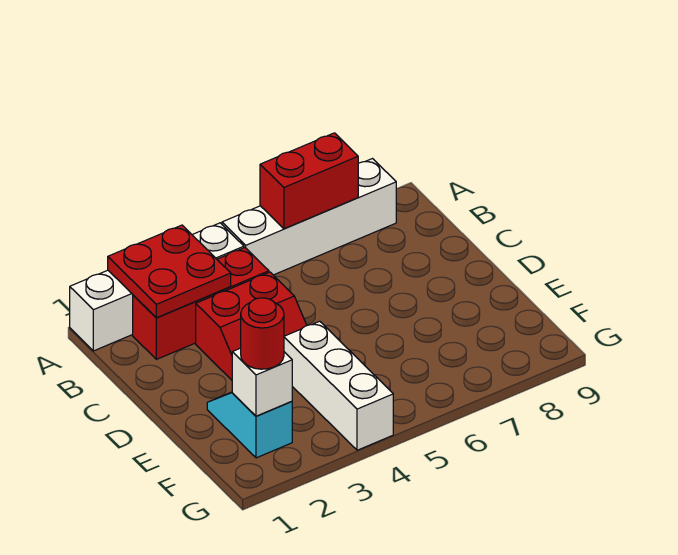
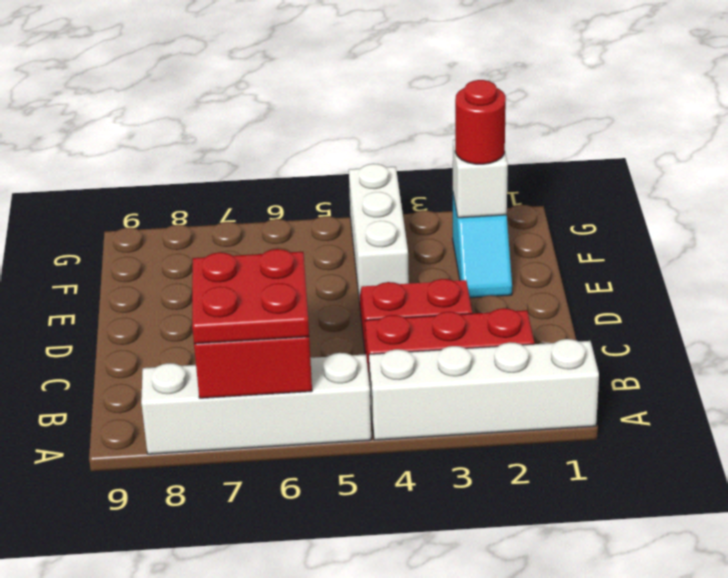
red 2x2 plate [108,225,231,318] -> red 2x2 plate moved to [192,249,309,344]

